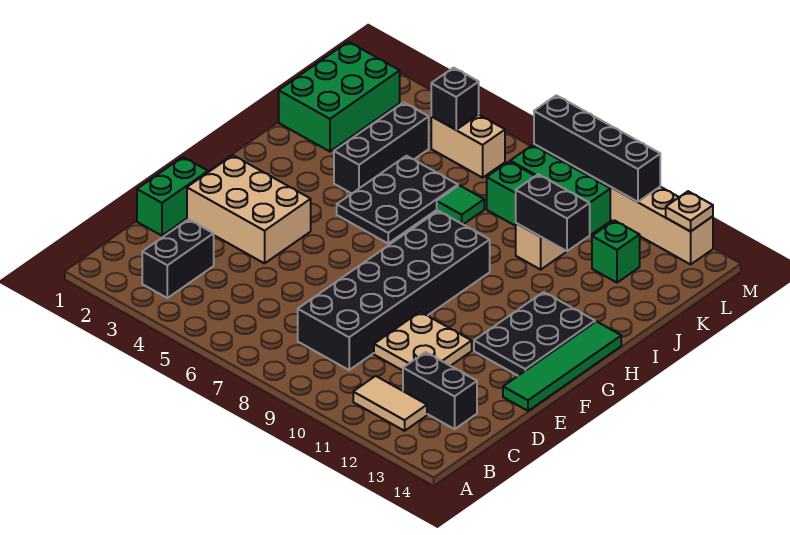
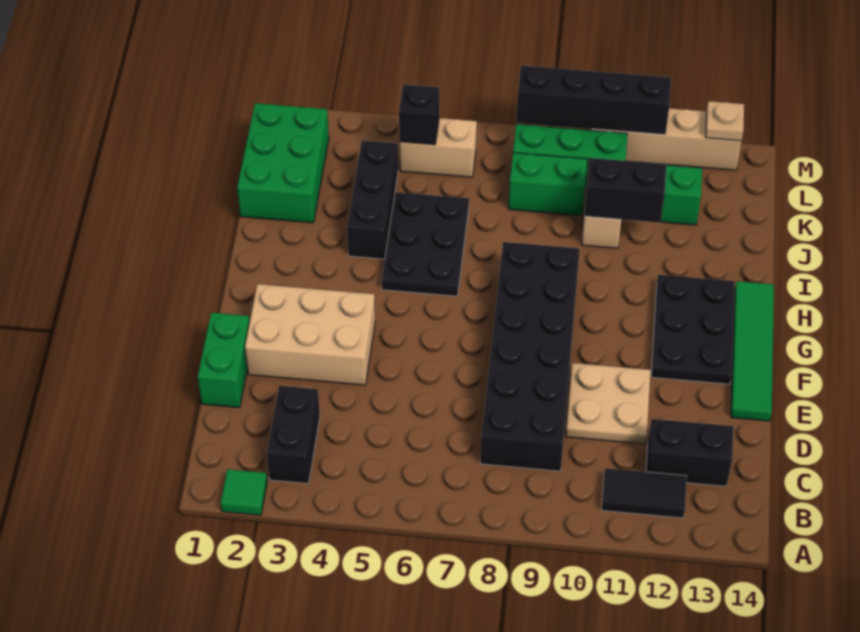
tan 1x2 tile [353,376,427,431] -> black 1x2 tile [602,468,687,518]
green 1x1 tile [437,185,484,224] -> green 1x1 tile moved to [221,469,267,515]

